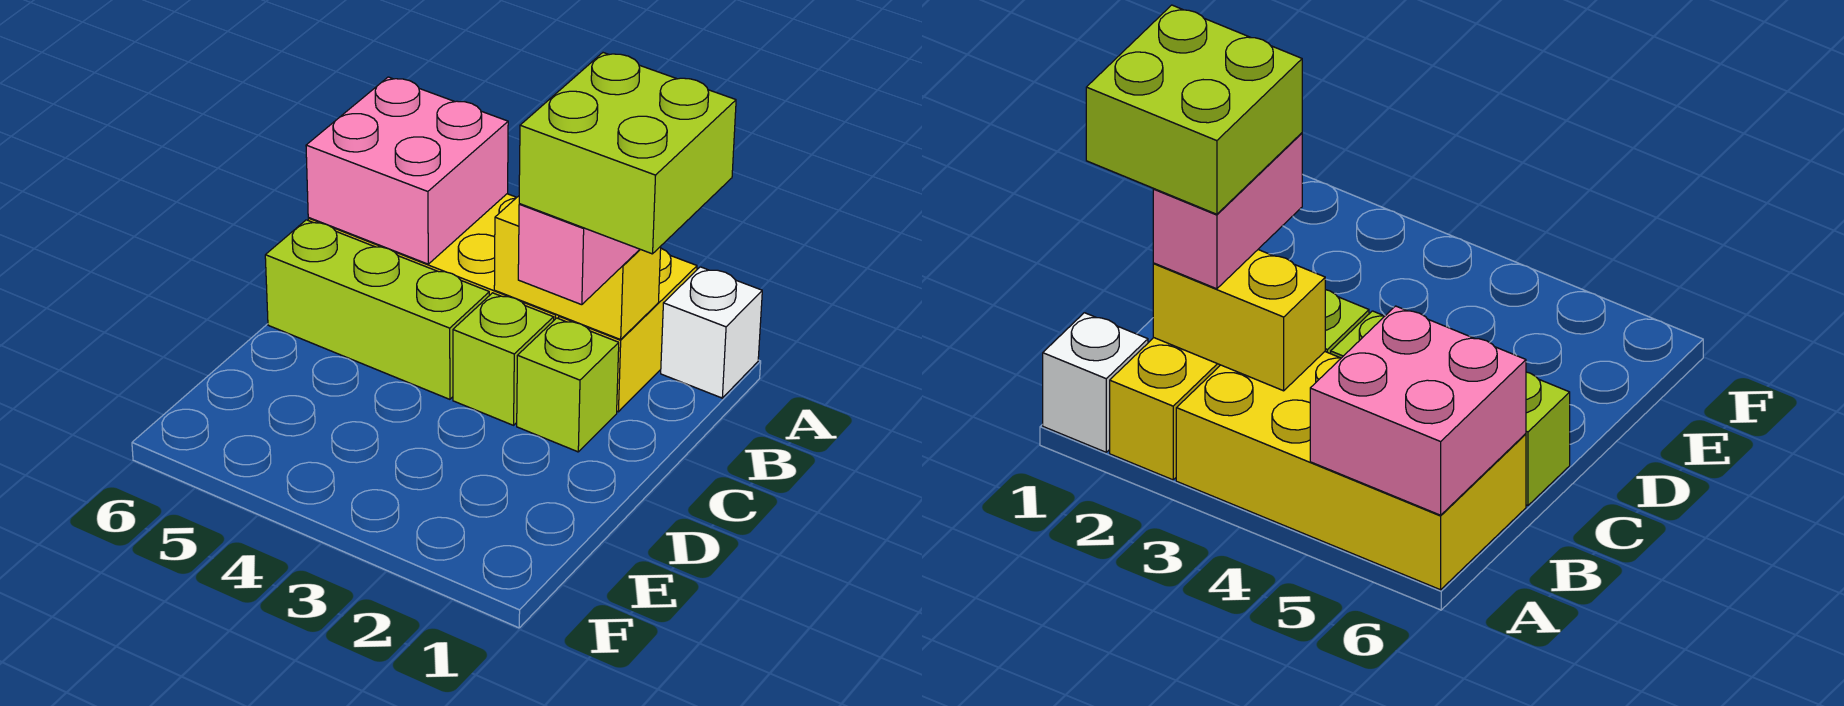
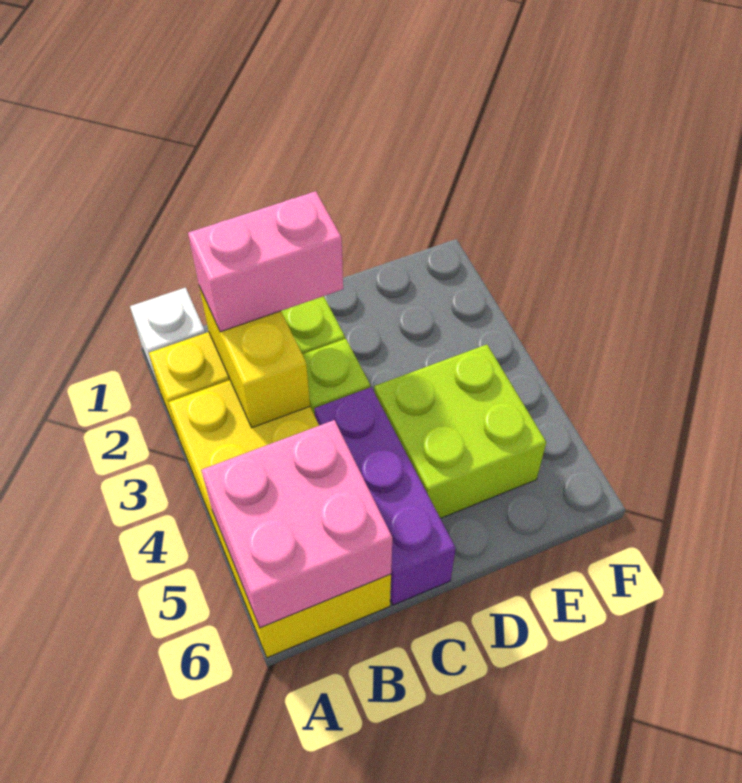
lime 2x2 brick [519,53,736,254] -> lime 2x2 brick moved to [374,345,546,518]
lime 1x3 brick [265,220,489,399] -> purple 1x3 brick [314,387,456,605]

